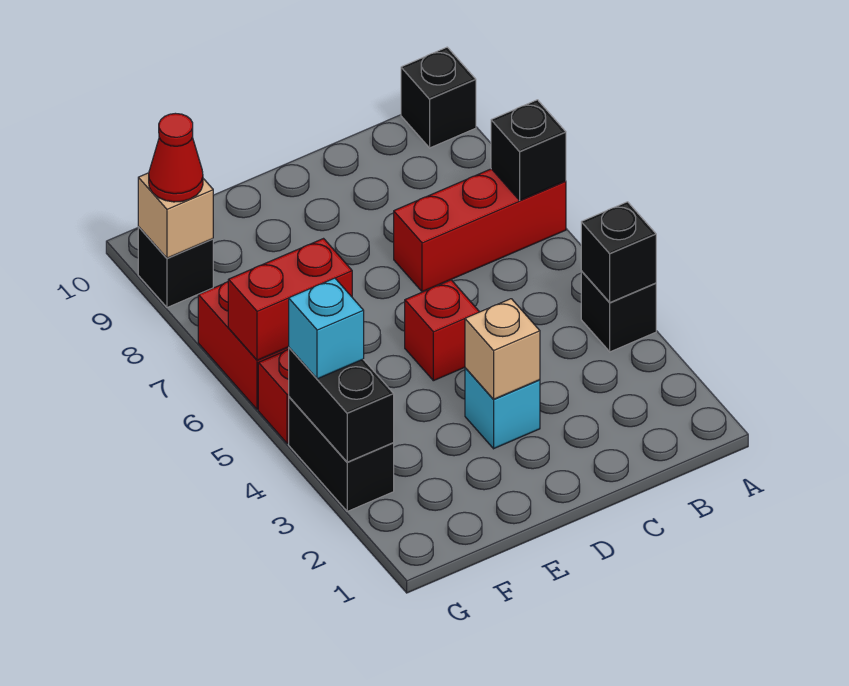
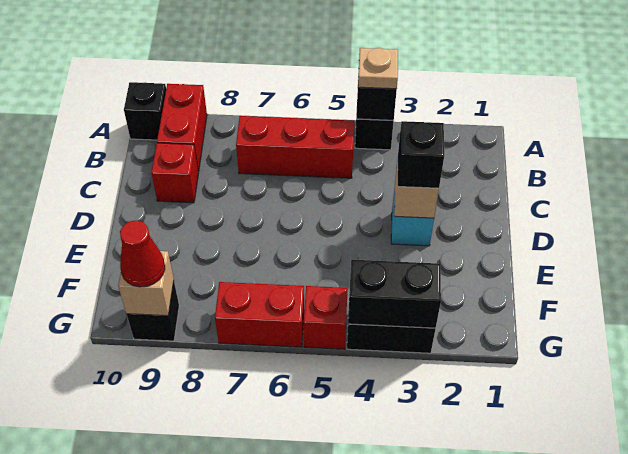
none -> tan 1x1 plate [358,48,398,89]
red 1x3 brick [394,169,566,292] -> red 1x3 brick turned to [236,116,354,178]
black 1x1 brick [491,100,566,200] -> black 1x1 brick moved to [398,121,444,188]
red 1x1 brick [405,280,479,381] -> red 1x1 brick moved to [151,143,199,203]
red 1x2 brick [228,239,352,360] -> red 1x2 brick moved to [157,84,207,171]
cyan 1x1 brick [289,278,364,379] -> none

